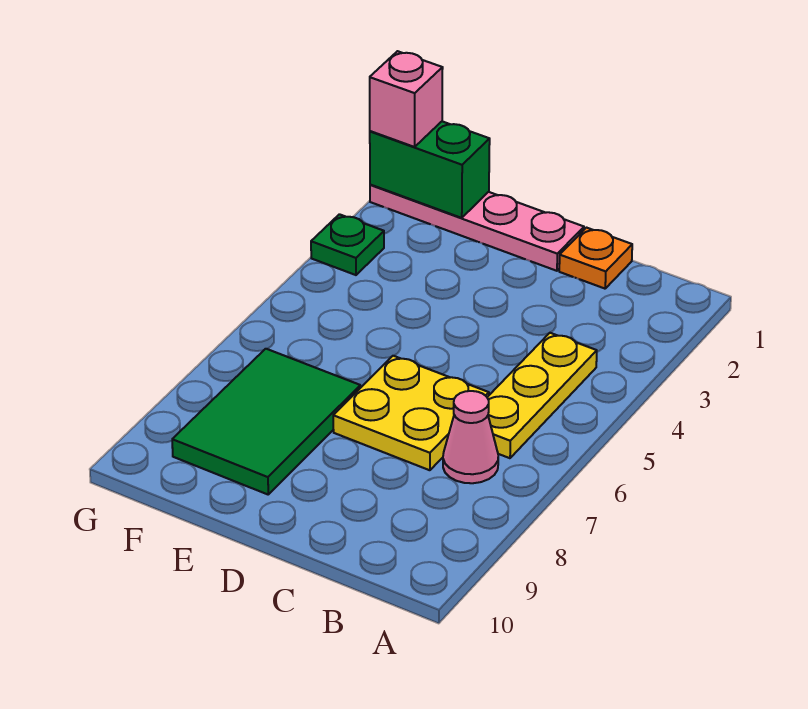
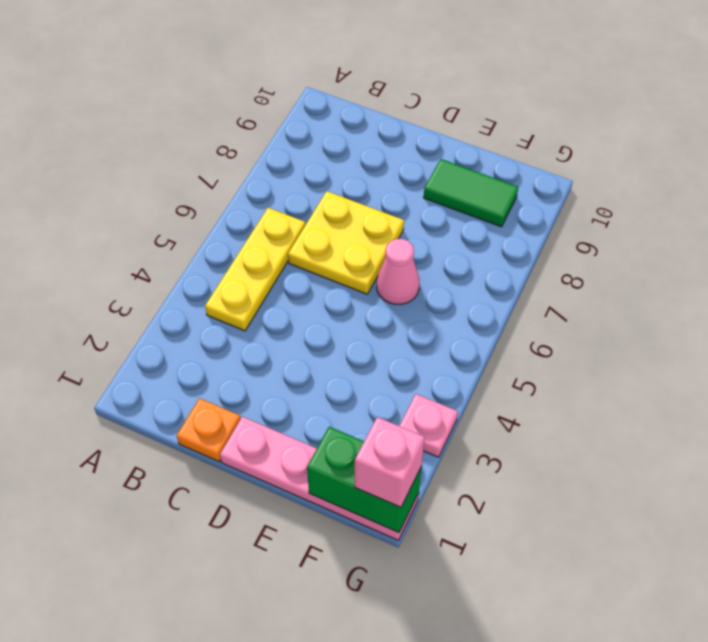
pink 1x1 cone [443,391,498,483] -> pink 1x1 cone moved to [377,239,420,304]
green 2x3 tile [172,349,360,494] -> green 1x2 tile [424,159,518,227]
green 1x1 plate [311,214,384,275] -> pink 1x1 plate [400,394,458,457]

